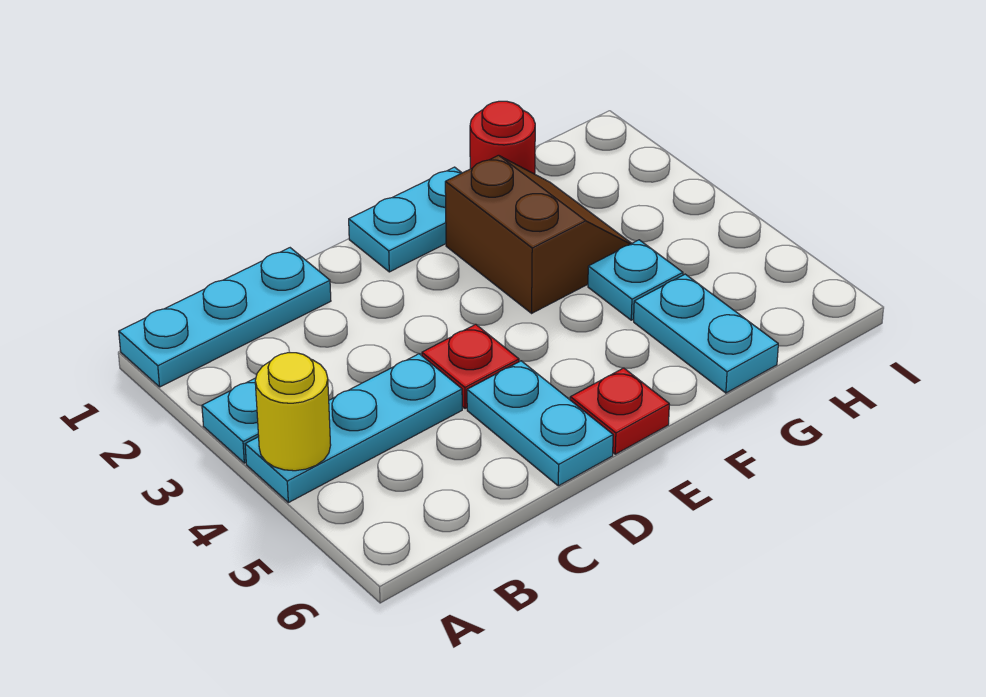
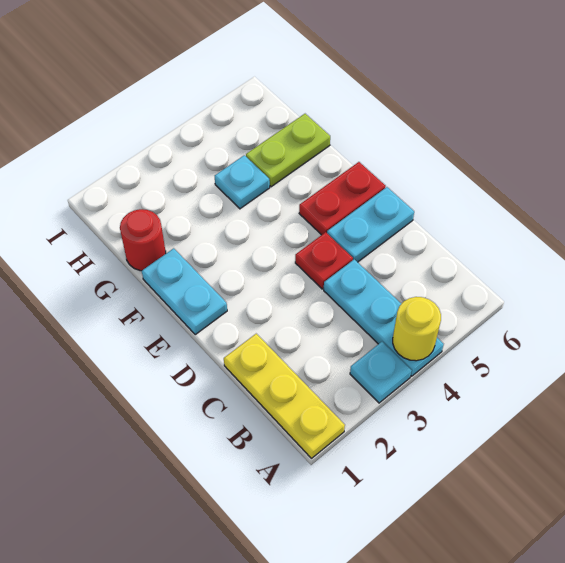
cyan 1x3 plate [119,248,331,387] -> yellow 1x3 plate [224,334,345,458]
red 1x1 plate [570,368,669,454] -> red 1x2 plate [299,162,386,235]
brown 2x2 slope [445,155,632,313] -> none
cyan 1x2 plate [634,274,778,393] -> lime 1x2 plate [246,114,330,187]

